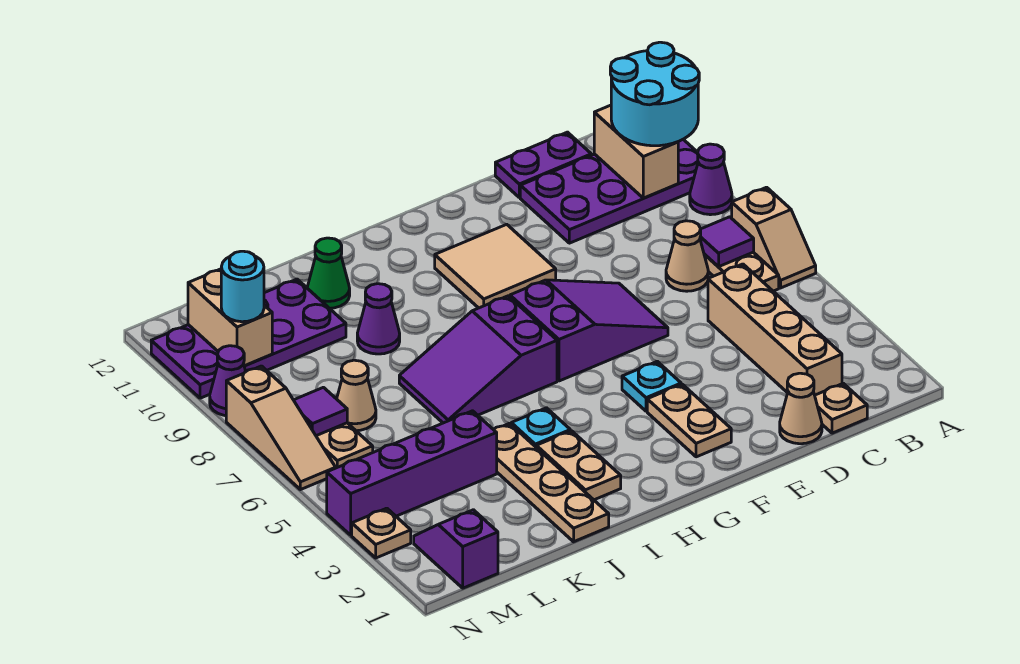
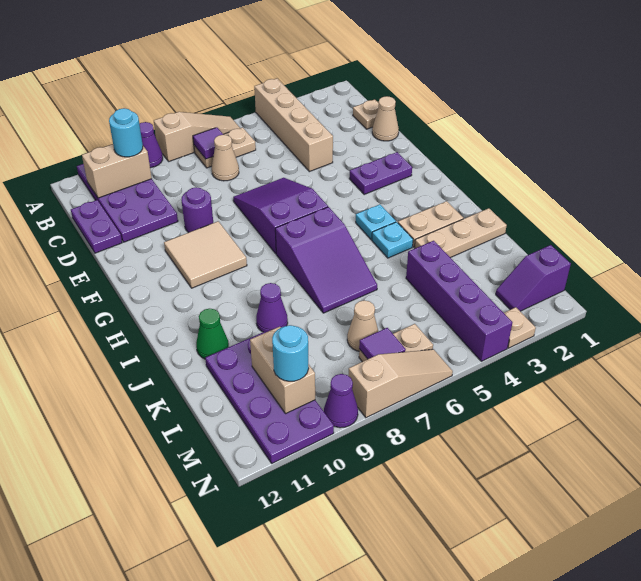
tan 1x2 slope [732,187,816,288] -> tan 1x3 slope [154,112,240,161]
cyan 2x2 round brick [610,42,699,146] -> cyan 1x1 round brick [109,108,143,157]
tan 1x4 brick [708,264,842,395] -> tan 1x4 brick turned to [254,78,333,172]
none -> purple 1x1 round brick [181,187,213,233]
tan 1x2 plate [647,384,731,457] -> purple 1x2 plate [349,152,412,195]
cyan 1x1 plate [622,361,681,411] -> cyan 1x1 plate moved to [356,204,396,240]
tan 1x4 plate [493,423,609,542] -> tan 1x3 plate [414,208,507,258]
tan 1x2 brick [188,269,272,366] -> tan 1x2 brick turned to [250,327,315,414]

